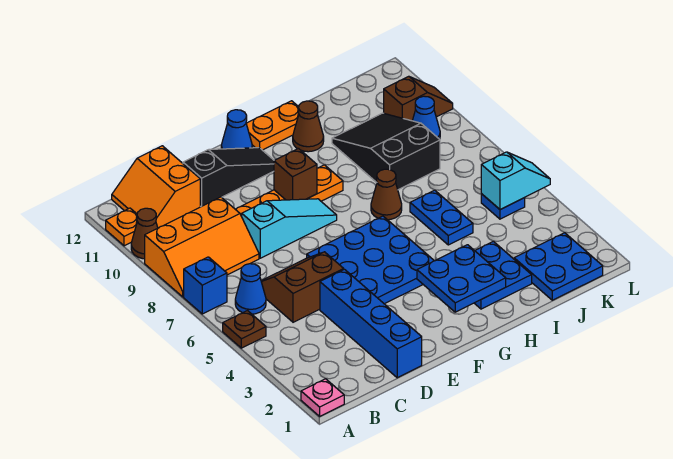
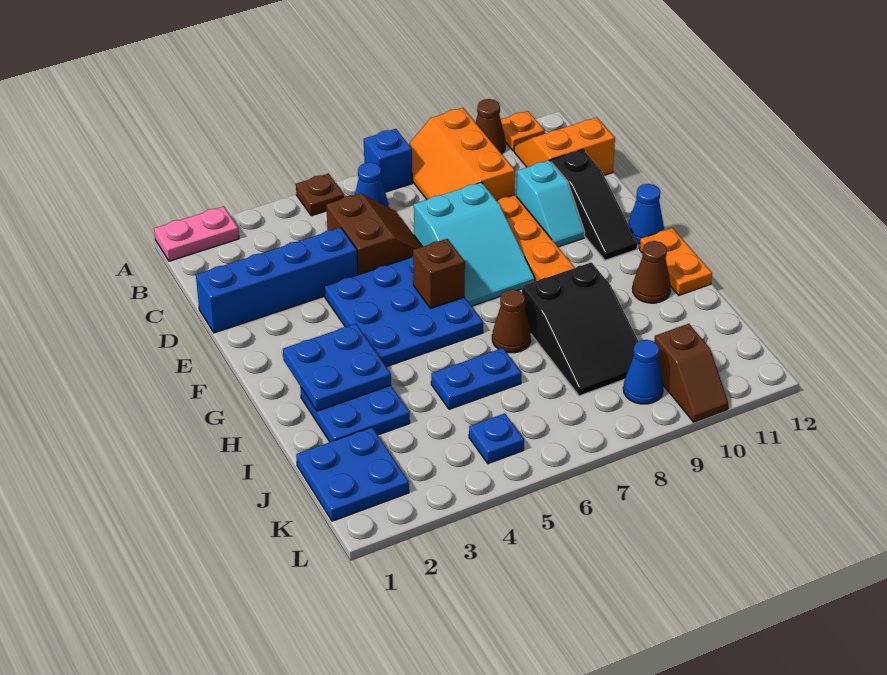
pink 1x1 plate [301,379,344,416] -> pink 1x2 plate [154,206,239,261]
cyan 1x3 slope [242,199,337,258] -> cyan 2x3 slope [414,182,535,306]
brown 1x1 brick [274,149,317,200] -> brown 1x1 brick moved to [413,239,465,308]
black 2x3 slope [332,113,440,190] -> black 2x3 slope turned to [522,262,639,396]
cyan 1x2 slope [481,152,550,210] -> cyan 1x2 slope moved to [517,160,585,247]

